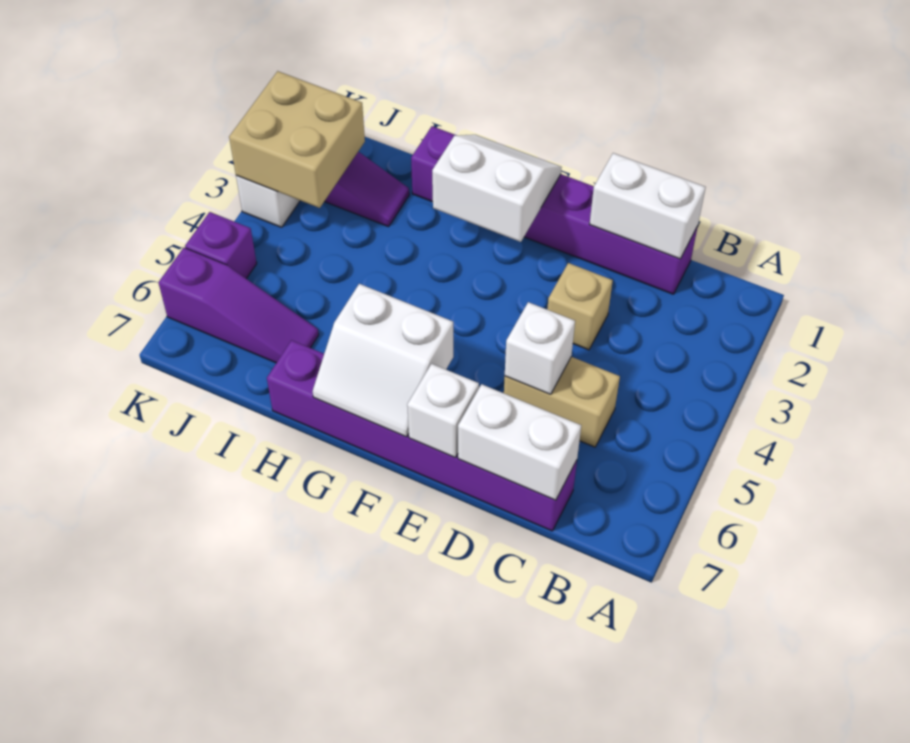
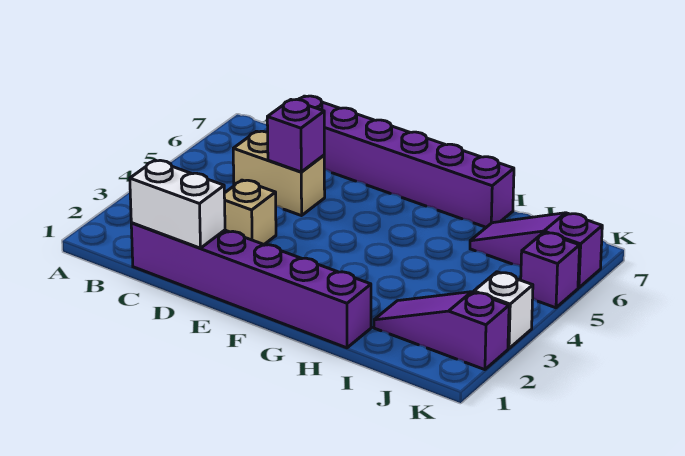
white 1x2 brick [458,384,581,500] -> none
white 1x1 brick [505,302,575,394] -> purple 1x1 brick [267,99,324,172]
white 1x1 brick [407,364,479,458] -> none
white 2x2 slope [432,135,562,242] -> none
white 2x2 slope [313,284,453,437] -> none
tan 2x2 brick [229,71,365,208] -> none

